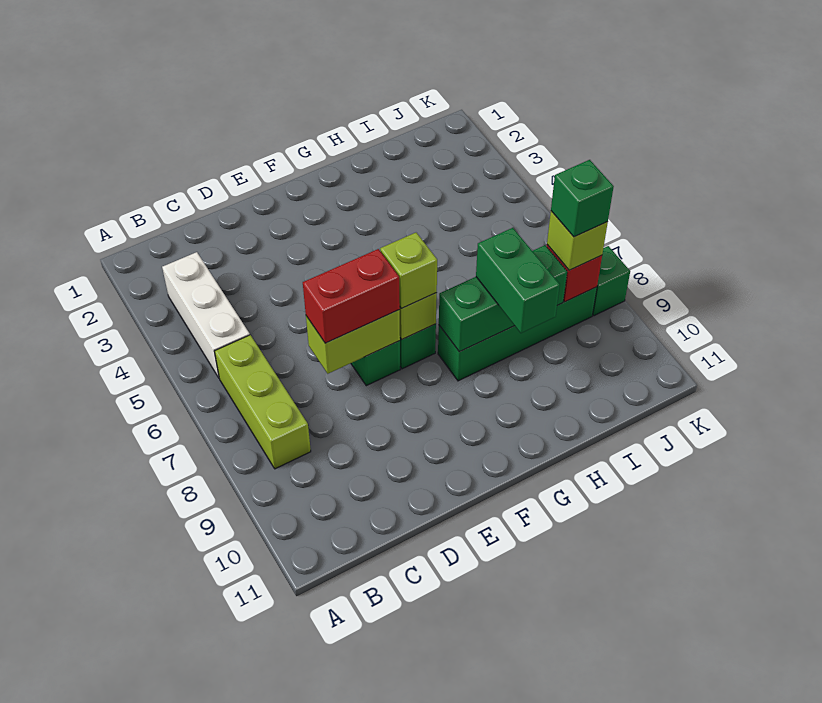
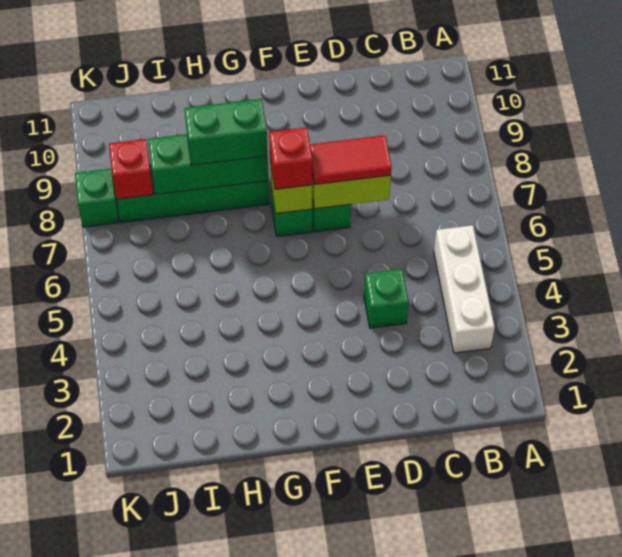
lime 1x3 brick [215,335,311,469] -> none
red 1x2 brick [303,249,400,343] -> red 1x2 tile [310,135,392,184]
lime 1x1 brick [380,233,437,308] -> red 1x1 brick [269,127,312,189]
green 1x2 brick [476,228,560,333] -> green 1x2 brick turned to [184,99,268,165]
lime 1x1 brick [547,211,608,270] -> none
green 1x1 brick [551,160,614,237] -> green 1x1 brick moved to [364,269,409,328]

